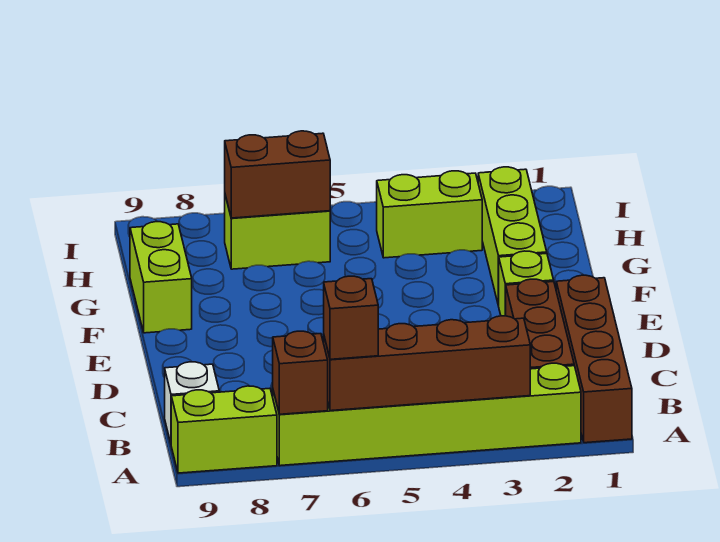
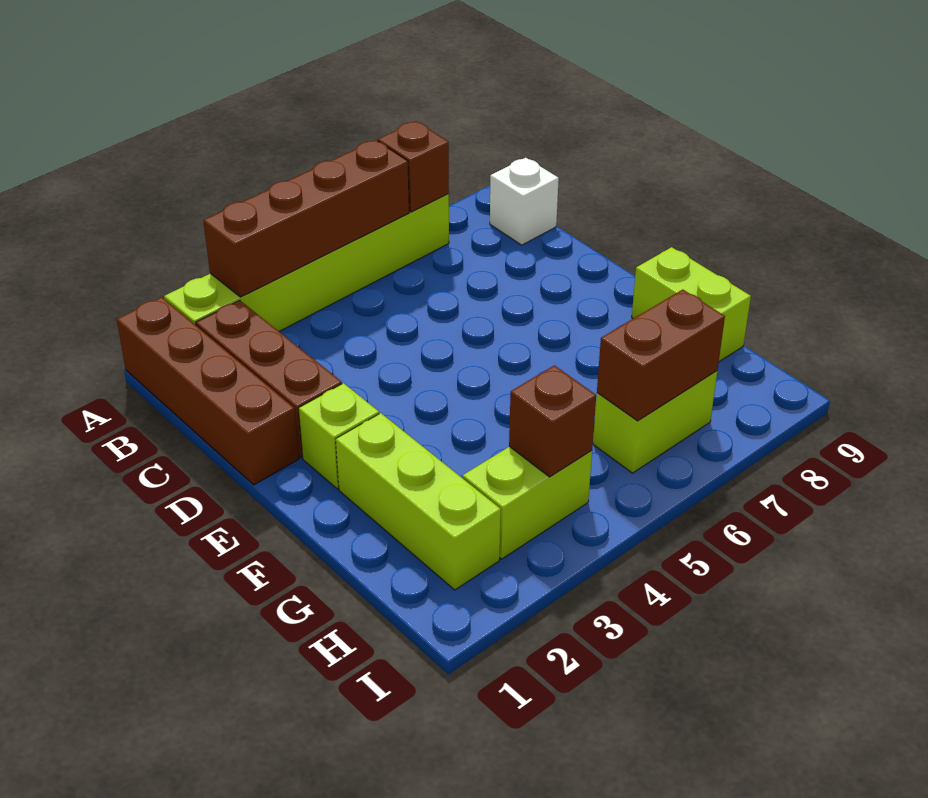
brown 1x1 brick [324,276,378,359] -> brown 1x1 brick moved to [509,365,596,477]
lime 1x2 brick [171,386,277,473] -> none

